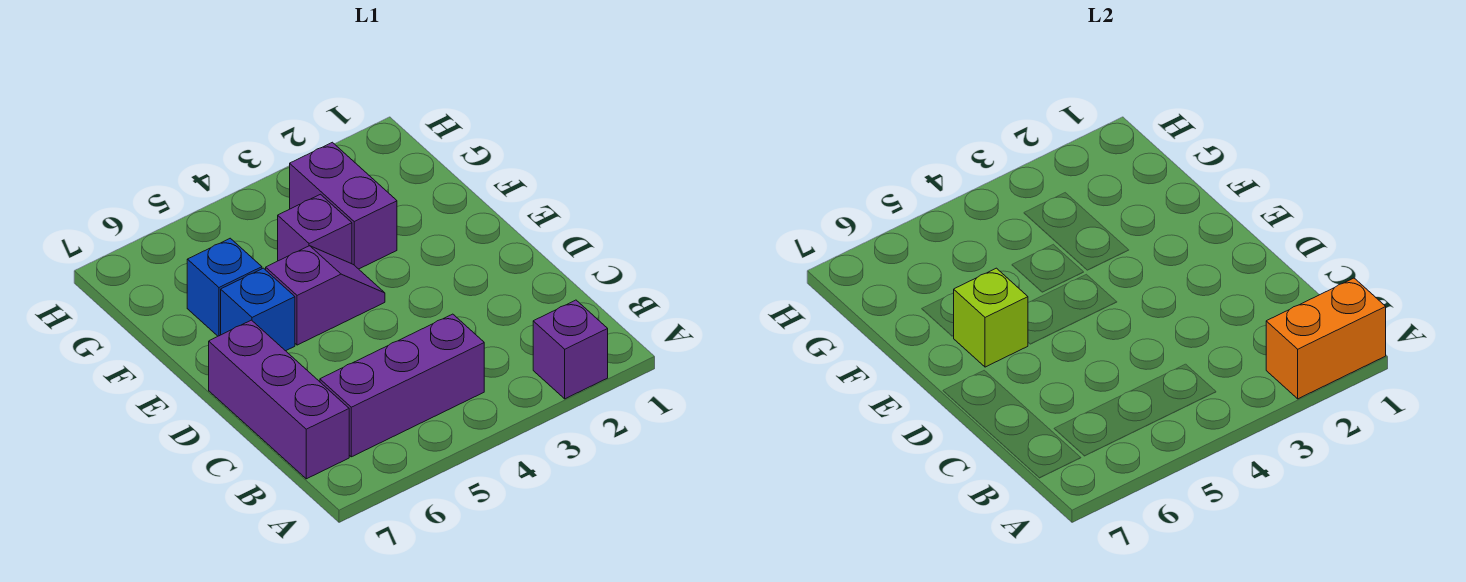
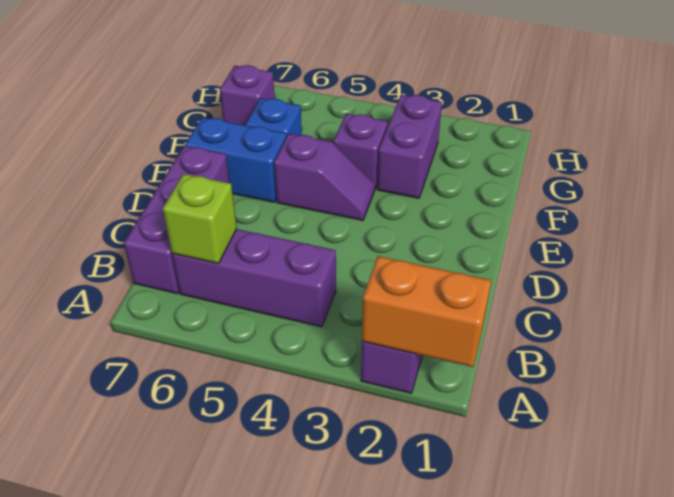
blue 1x1 brick [221,268,295,351] -> blue 1x2 brick [185,117,286,202]
lime 1x1 brick [953,268,1028,367] -> lime 1x1 brick moved to [163,174,237,264]
none -> purple 1x1 brick [220,65,275,126]

